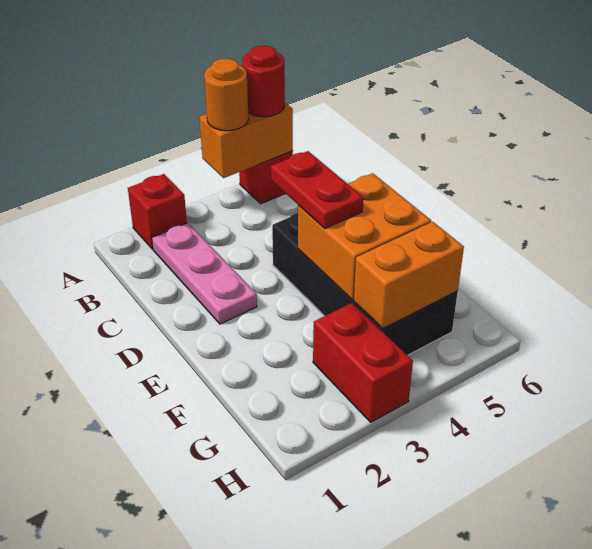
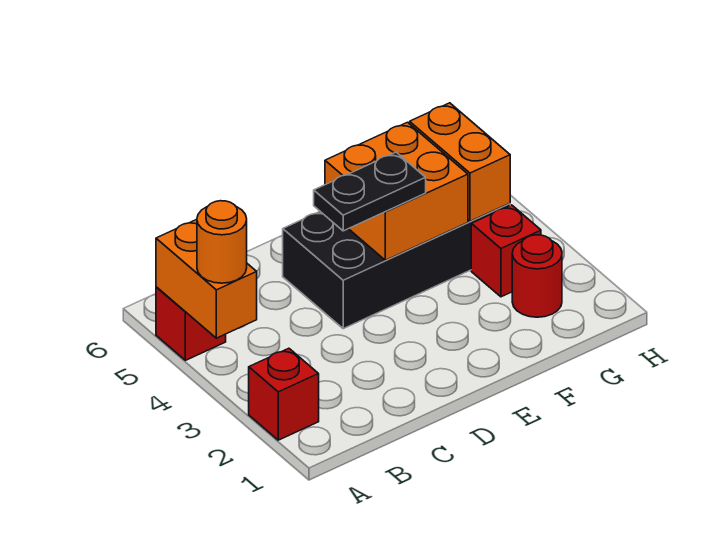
red 1x1 round brick [242,46,285,117] -> red 1x1 round brick moved to [512,235,562,317]
pink 1x3 plate [152,223,257,324] -> none
red 1x2 plate [271,151,363,228] -> black 1x2 plate [314,152,426,231]
red 1x2 brick [313,303,413,422] -> red 1x1 brick [471,205,541,297]

